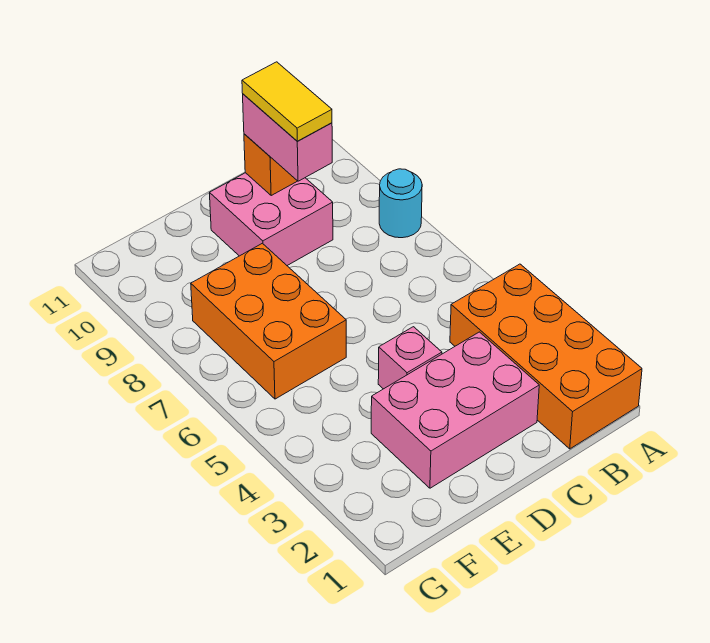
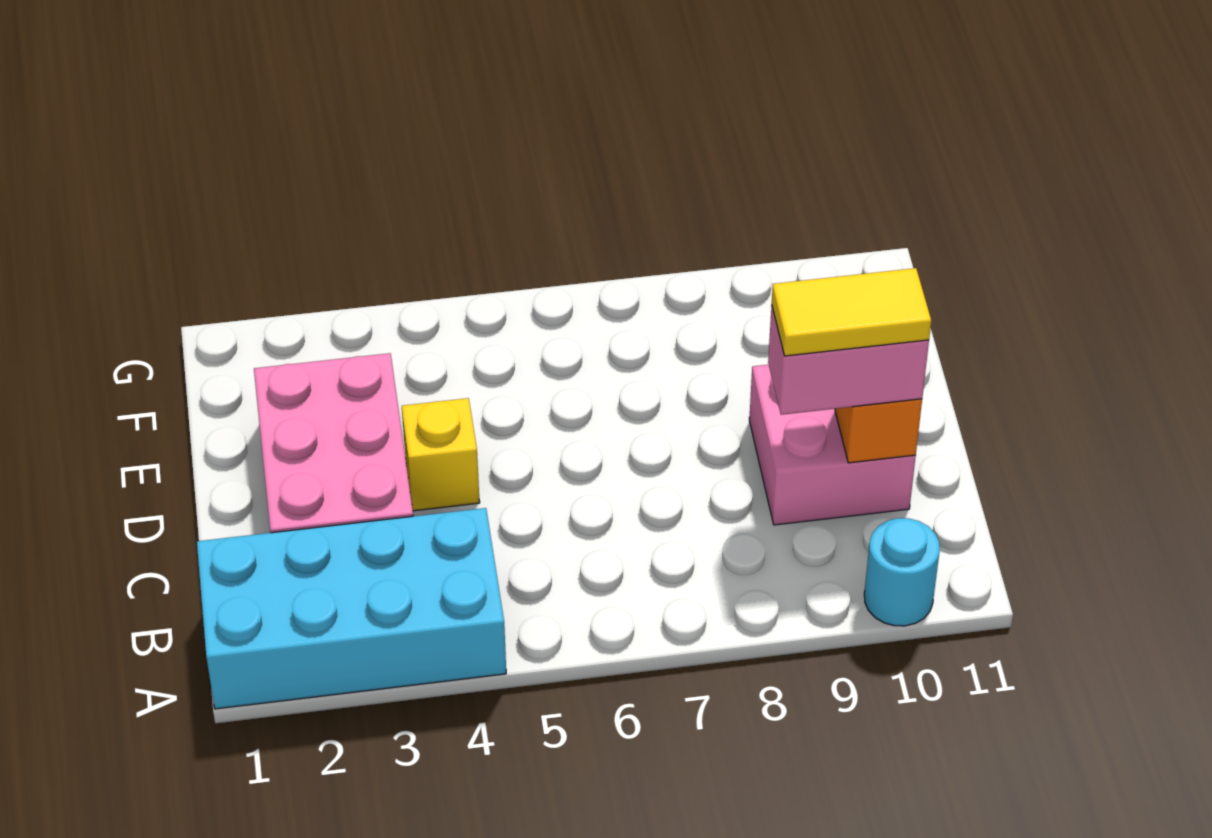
orange 2x4 brick [450,264,642,449] -> cyan 2x4 brick [197,508,506,709]
cyan 1x1 round brick [379,169,422,238] -> cyan 1x1 round brick moved to [864,518,940,626]
pink 1x1 brick [378,327,442,389] -> yellow 1x1 brick [402,398,480,511]
orange 2x3 brick [191,243,346,399] -> none

